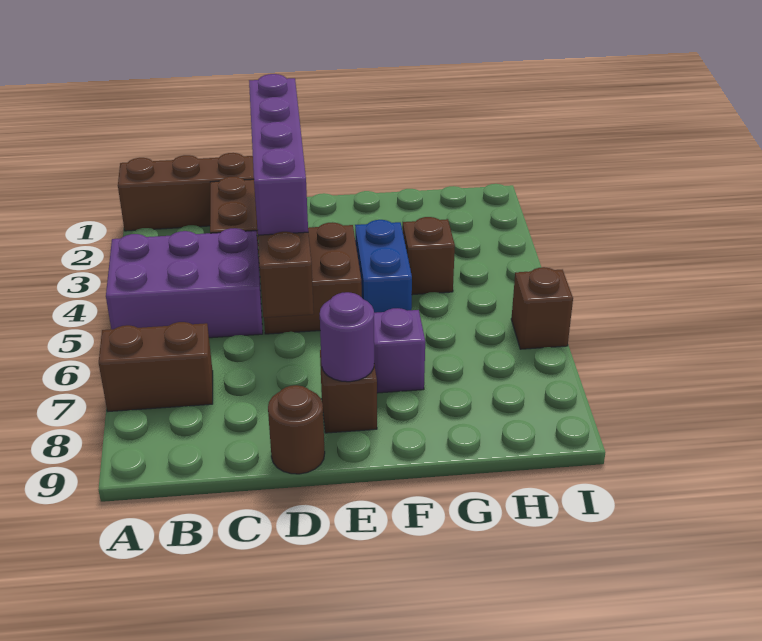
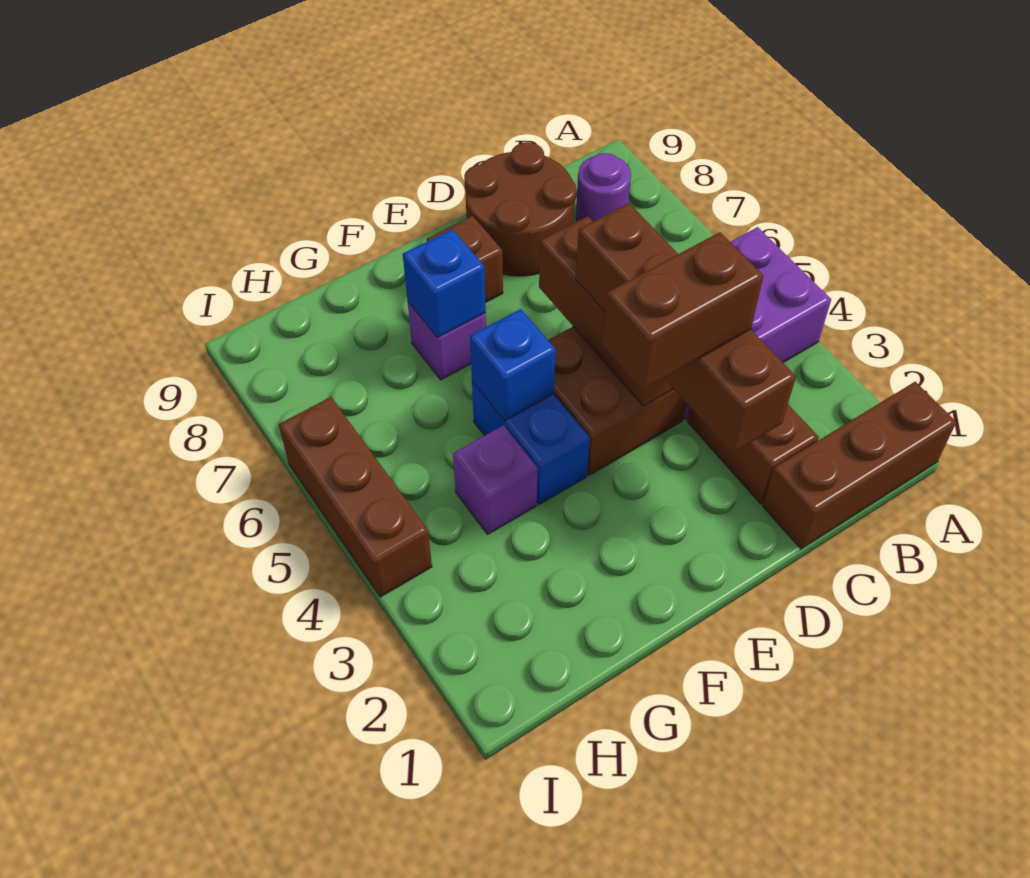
brown 1x2 brick [99,322,213,411] -> brown 1x2 brick moved to [602,232,763,390]
purple 1x4 brick [249,74,308,235] -> brown 1x4 brick [576,203,796,453]
brown 1x1 round brick [268,385,325,474] -> brown 2x2 round brick [464,142,576,276]
purple 1x1 round brick [320,292,374,382] -> purple 1x1 round brick moved to [576,153,631,222]
none -> blue 1x1 brick [470,309,556,421]
none -> blue 1x1 brick [403,229,486,338]
brown 1x1 brick [403,217,455,295] -> purple 1x1 brick [453,425,538,535]
brown 1x1 brick [511,267,573,349] -> brown 1x3 brick [279,397,432,597]

